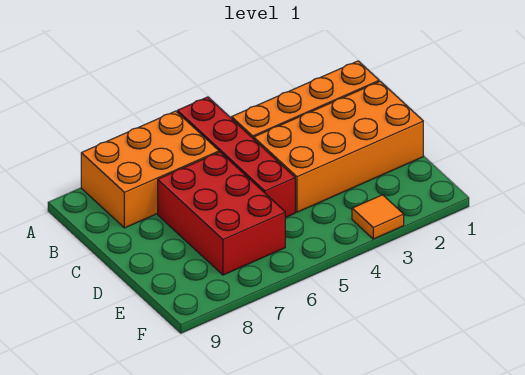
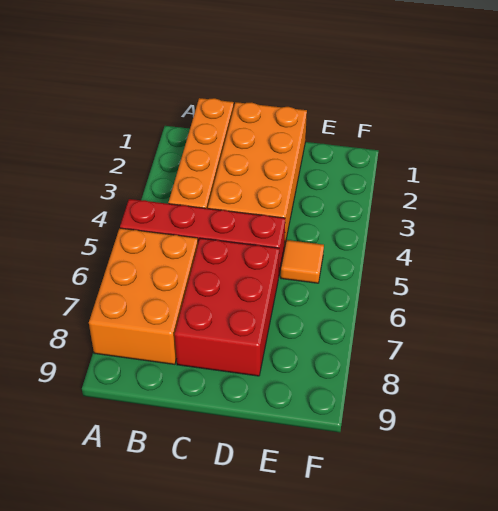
red 2x3 brick [158,152,285,275] -> red 2x3 brick turned to [175,238,279,376]
orange 1x1 tile [352,195,404,239] -> orange 1x1 tile moved to [281,240,324,283]

